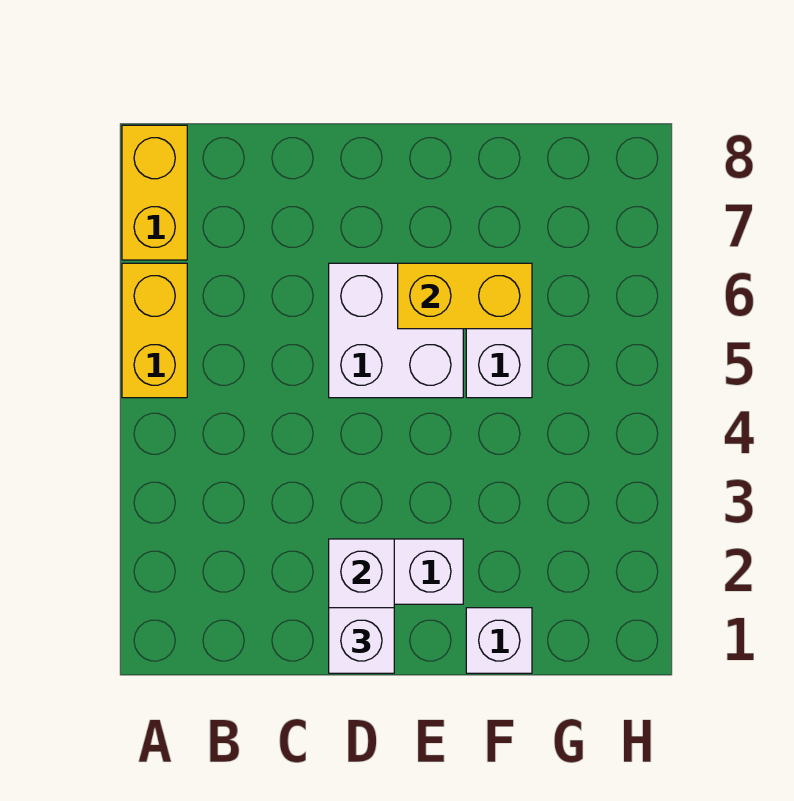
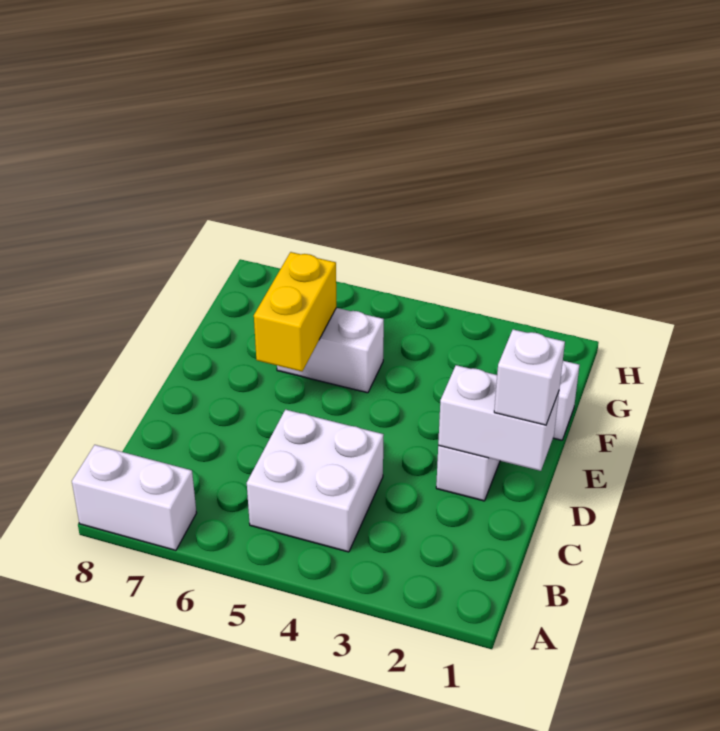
yellow 1x2 brick [122,263,187,398] -> none
yellow 1x2 brick [122,125,187,260] -> white 1x2 brick [72,445,196,550]
white 2x2 brick [329,263,463,398] -> white 2x2 brick moved to [247,410,384,552]

